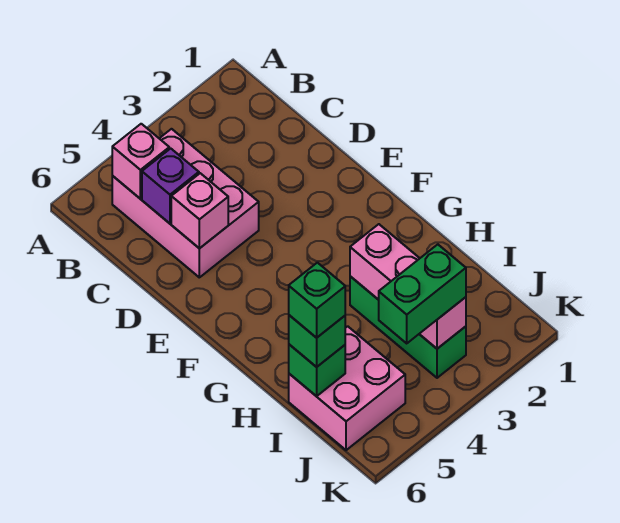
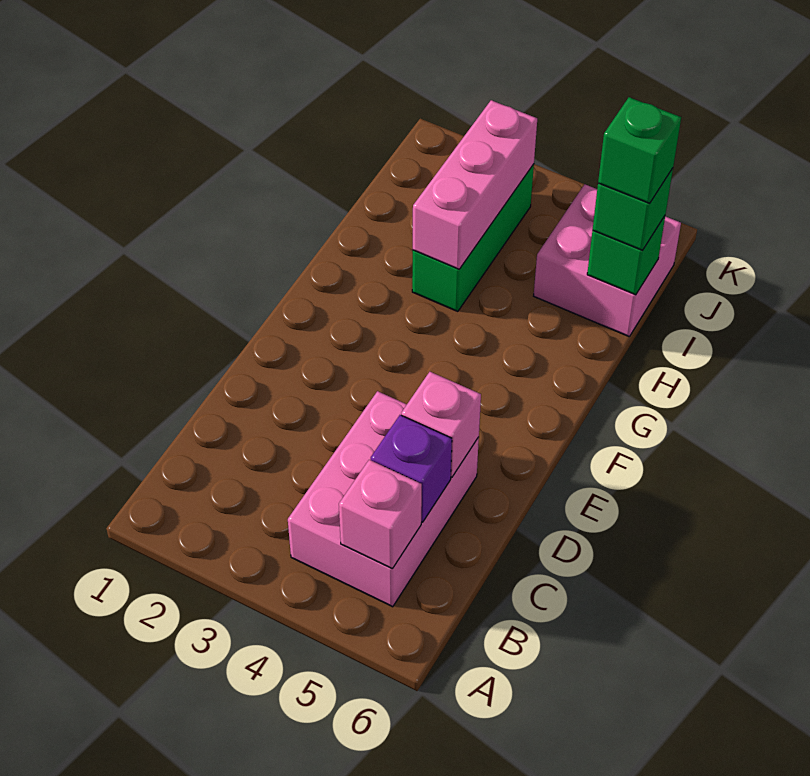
green 1x2 brick [379,244,466,343] -> none

